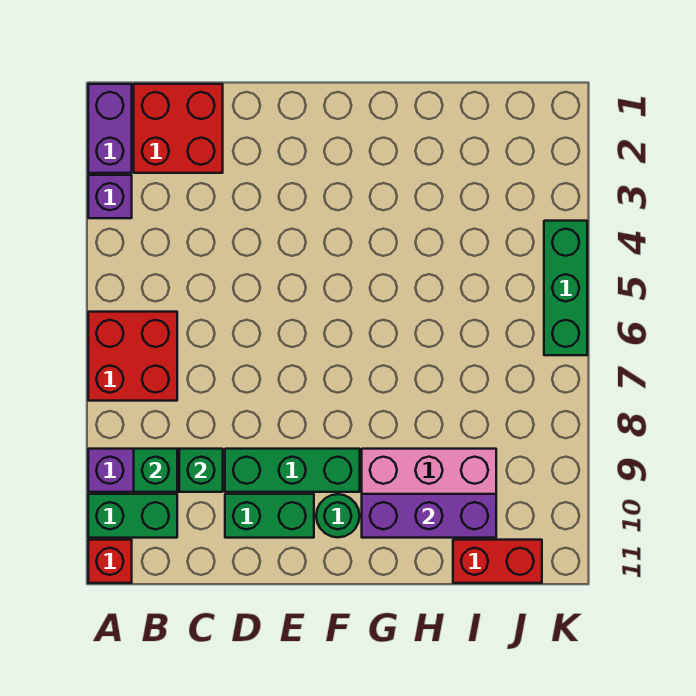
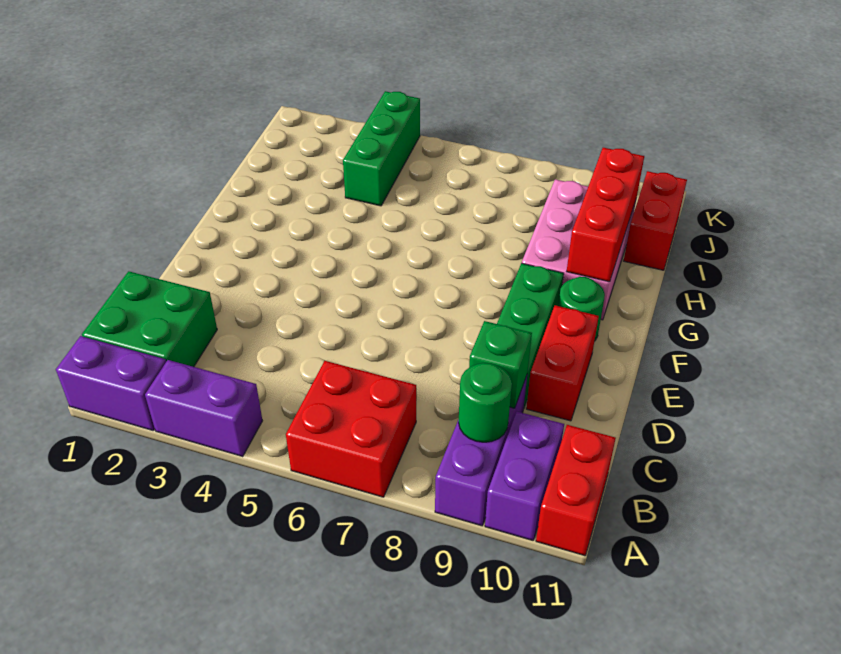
purple 1x1 brick [88,175,132,218] -> purple 1x2 brick [145,360,262,456]
green 1x2 brick [88,494,177,538] -> purple 1x2 brick [485,412,564,540]
red 1x1 brick [88,540,132,583] -> red 1x2 brick [536,425,616,556]
red 2x2 brick [134,84,223,173] -> green 2x2 brick [82,271,217,367]
green 1x1 brick [134,449,177,492] -> green 1x1 round brick [459,363,512,442]
green 1x2 brick [225,494,314,538] -> red 1x2 brick [526,305,599,421]
purple 1x3 brick [362,494,496,538] -> red 1x3 brick [567,148,644,282]
green 1x3 brick [544,221,587,355] -> green 1x3 brick turned to [343,91,420,206]

